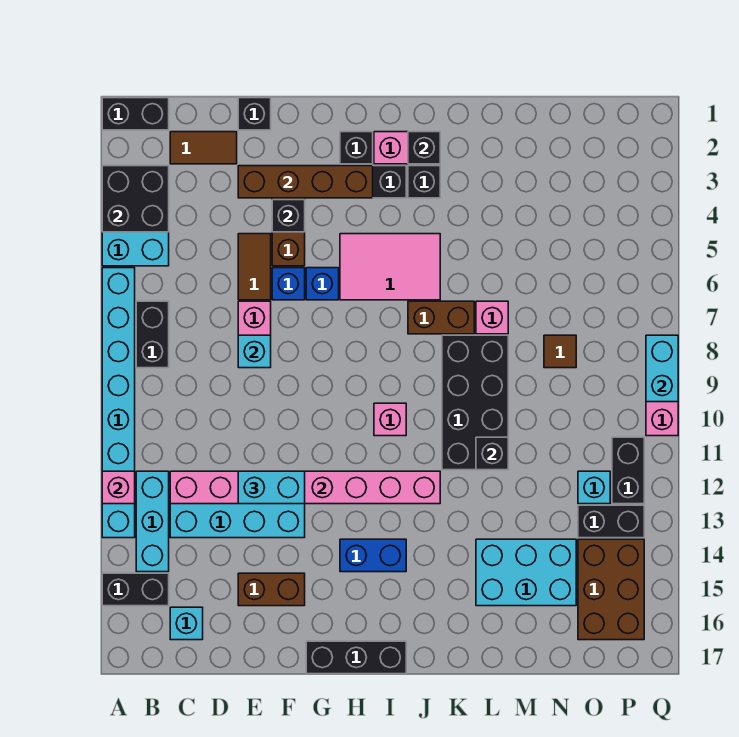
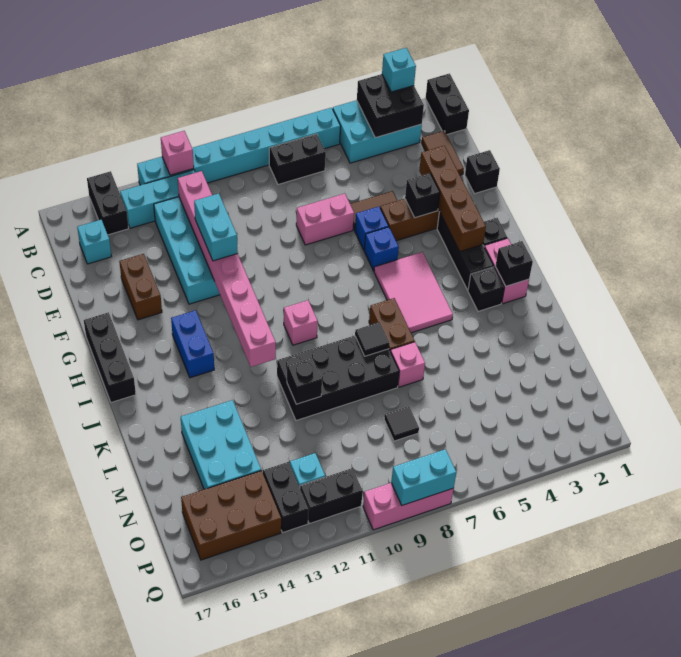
cyan 1x1 brick [238,335,271,368] -> cyan 1x1 brick moved to [382,48,416,92]
none -> black 1x1 tile [355,322,390,356]
brown 1x1 tile [544,335,576,368] -> black 1x1 tile [384,406,419,441]

